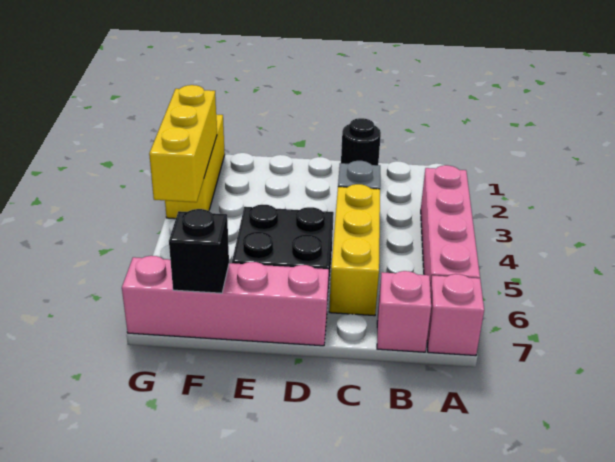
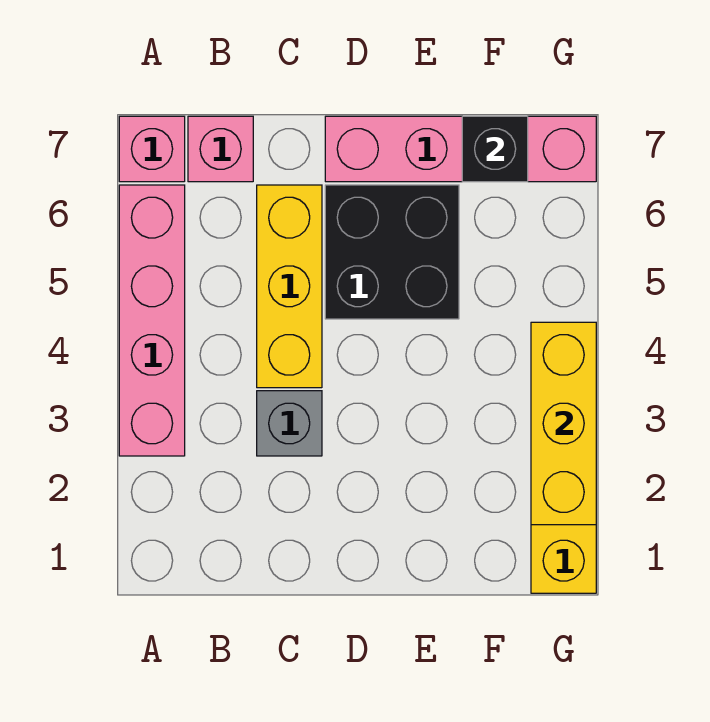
black 1x1 round brick [341,118,381,165] -> none

